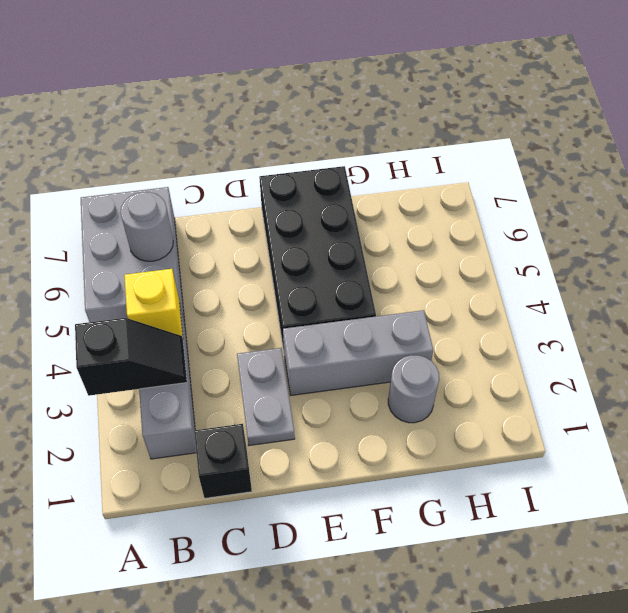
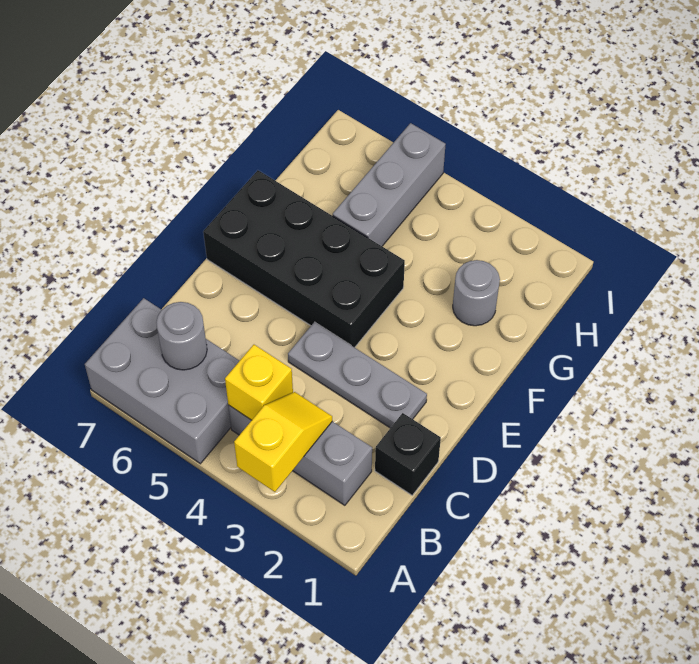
black 1x2 slope [75,318,187,396] -> yellow 1x2 slope [234,392,332,492]
grey 1x2 plate [237,348,295,446] -> grey 1x3 plate [288,322,427,428]
grey 1x3 brick [283,310,433,395] -> grey 1x3 brick moved to [333,123,446,246]

